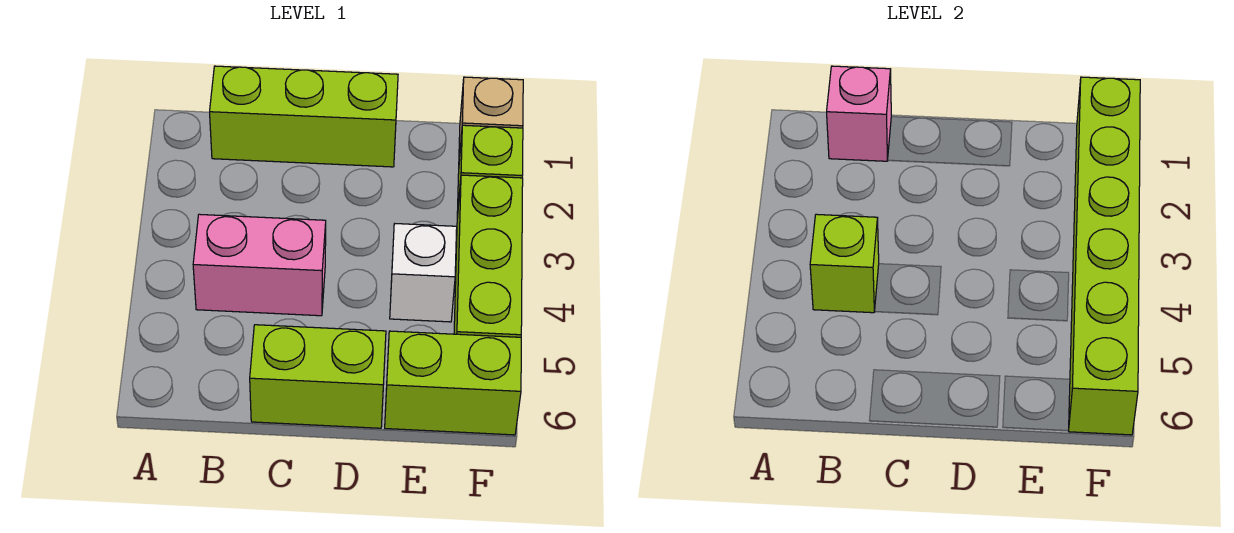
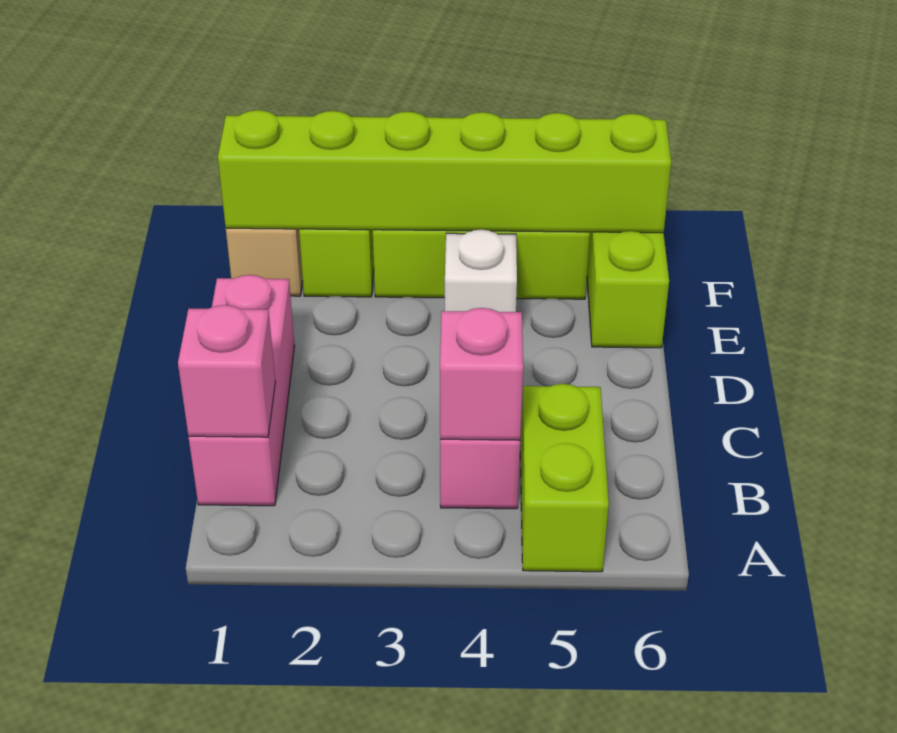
lime 1x3 brick [210,66,398,167] -> pink 1x3 brick [189,275,294,506]
lime 1x1 brick [810,214,879,313] -> pink 1x1 brick [440,308,523,440]
lime 1x2 brick [250,325,386,428] -> lime 1x2 brick moved to [520,384,609,572]

